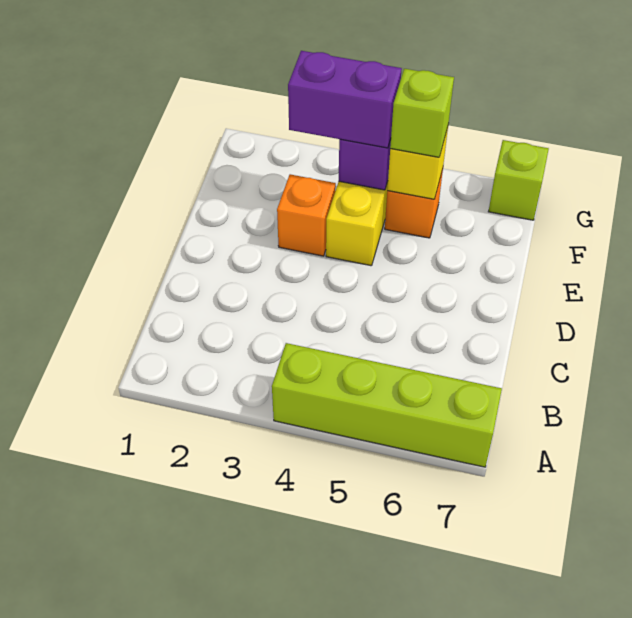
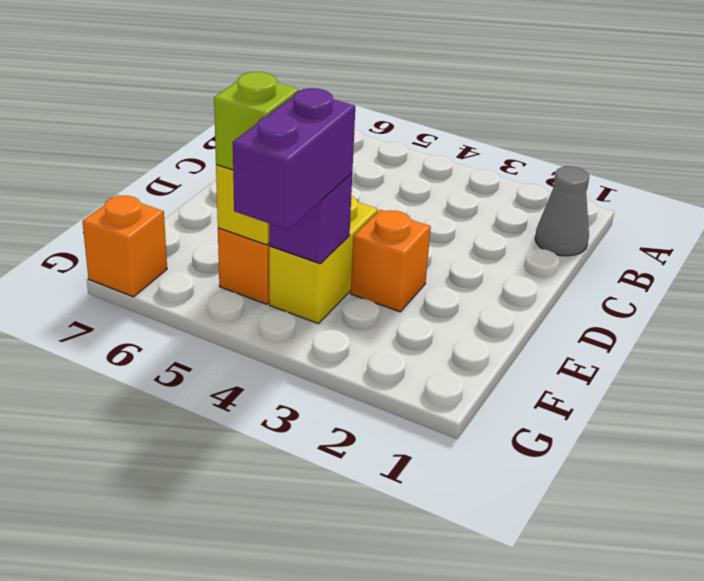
lime 1x4 brick [272,343,502,467] -> none
none -> grey 1x1 cone [535,166,589,256]
purple 1x2 brick [288,51,402,148] -> purple 1x2 brick turned to [233,88,355,230]
lime 1x1 brick [488,140,549,220] -> orange 1x1 brick [82,195,167,297]

